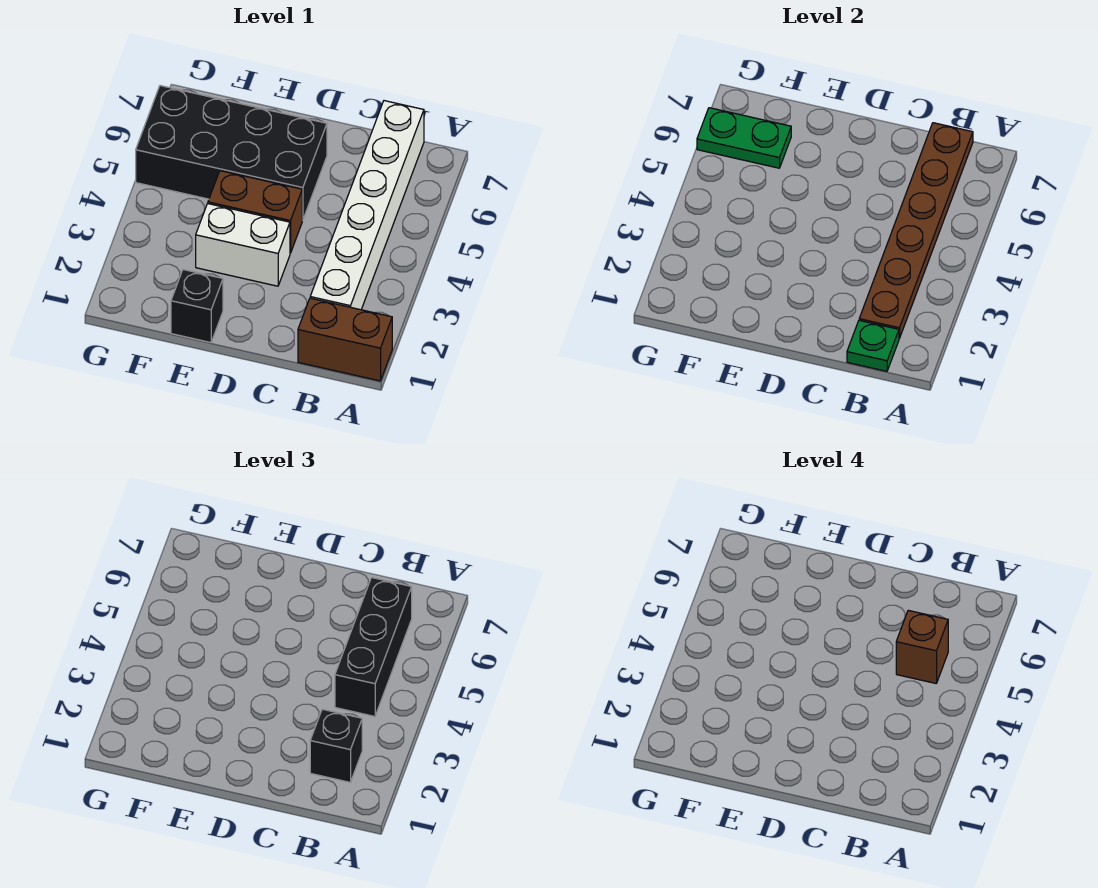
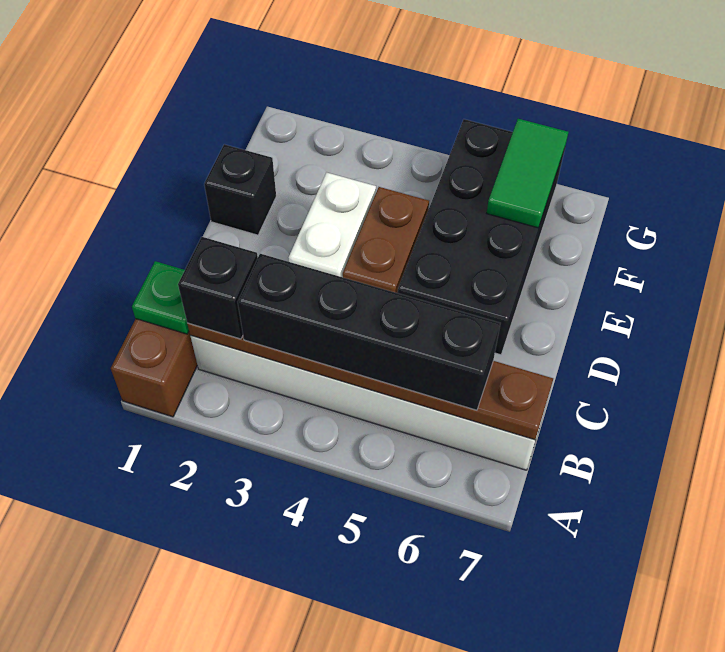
black 1x3 brick [335,578,412,716] -> black 1x4 brick [238,254,500,410]
brown 1x1 brick [896,610,948,683] -> none
green 1x2 plate [697,108,791,168] -> green 1x2 tile [487,119,568,228]

